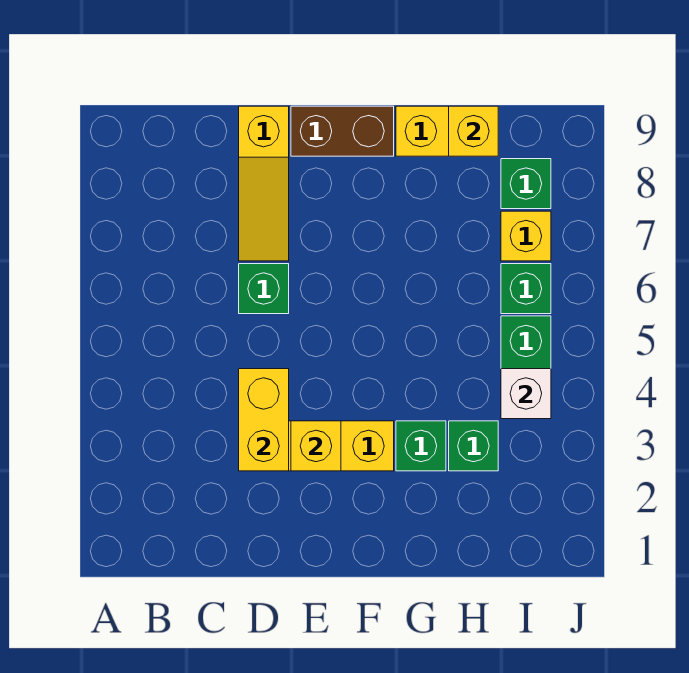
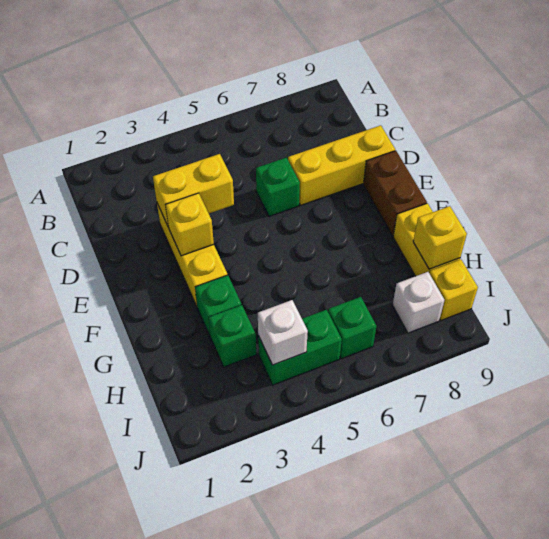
yellow 1x3 slope [239,106,289,261] -> yellow 1x3 brick [288,125,395,205]
yellow 1x1 brick [501,211,551,261] -> yellow 1x1 brick moved to [429,260,478,320]
green 1x1 brick [501,159,551,209] -> white 1x1 brick [393,272,444,333]

